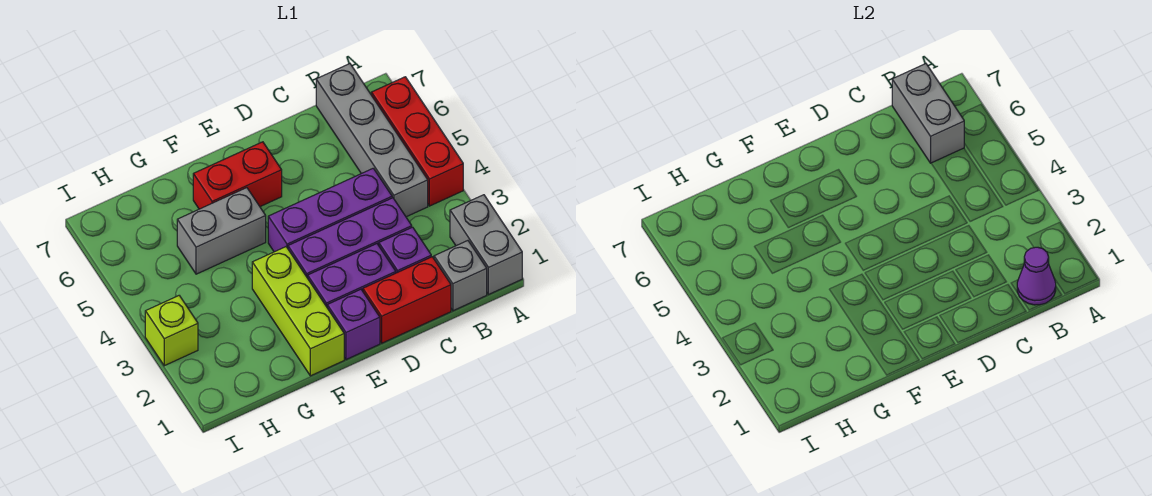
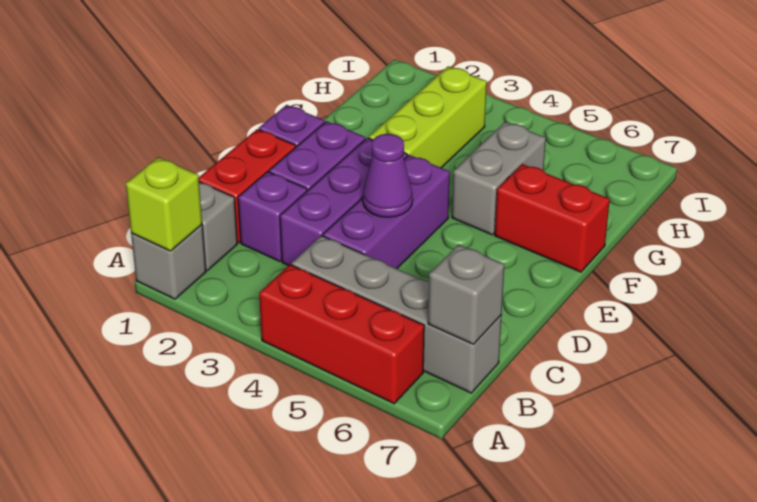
grey 1x2 brick [450,195,522,295] -> grey 1x1 brick [131,225,206,299]
purple 1x1 cone [1017,247,1056,305] -> purple 1x1 cone moved to [363,134,413,217]
grey 1x2 brick [892,64,964,163] -> grey 1x1 brick [428,245,504,344]
red 1x2 brick [193,142,282,209] -> red 1x2 brick turned to [495,164,610,272]
lime 1x3 brick [252,247,344,376] -> lime 1x3 brick turned to [369,66,487,168]
lime 1x1 brick [145,296,198,366] -> lime 1x1 brick moved to [126,157,202,251]

